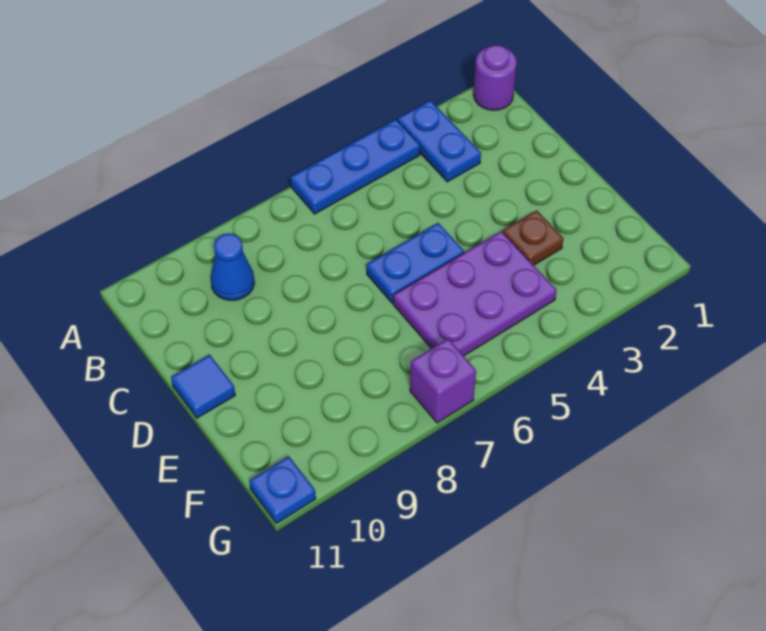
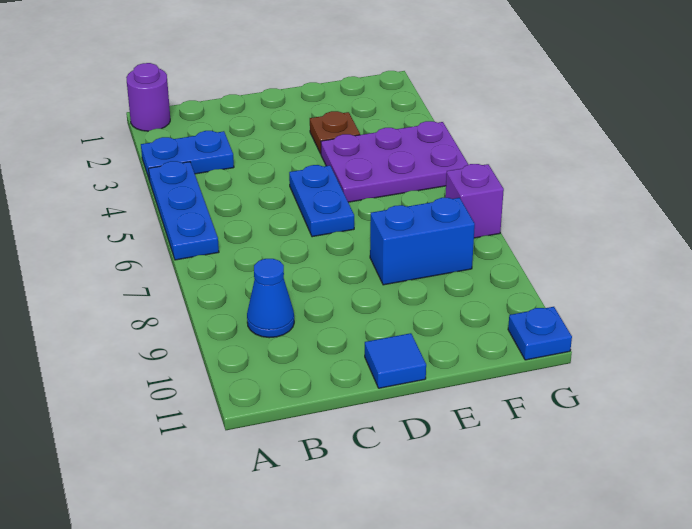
purple 2x3 plate [393,231,557,356] -> purple 2x3 plate turned to [321,121,469,202]
none -> blue 1x2 brick [370,198,475,285]

